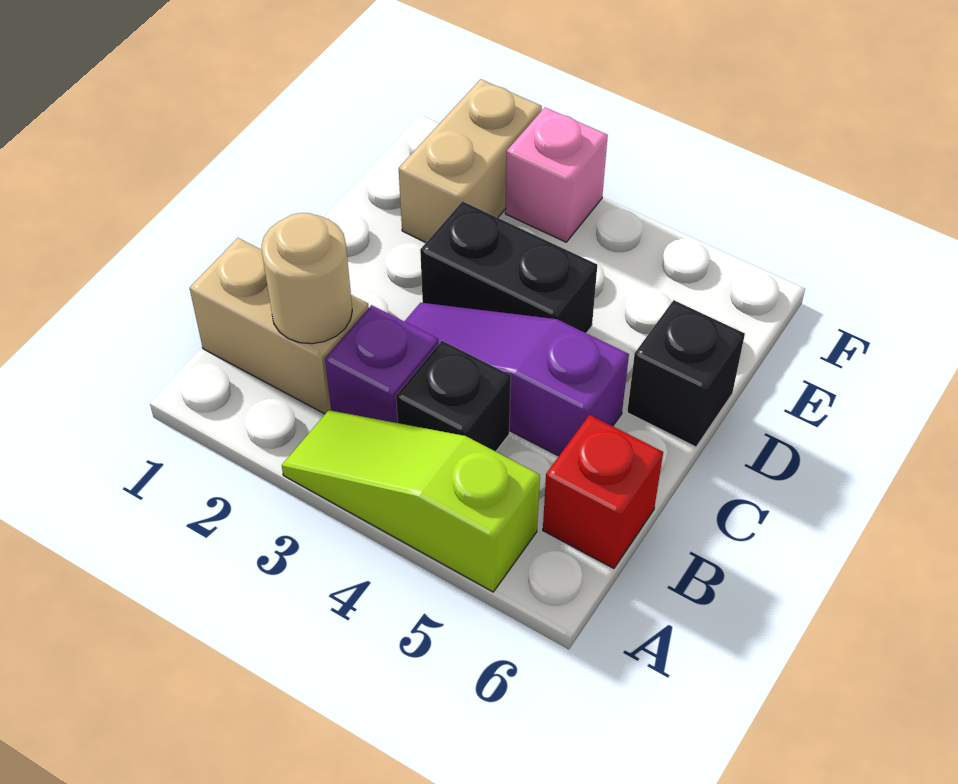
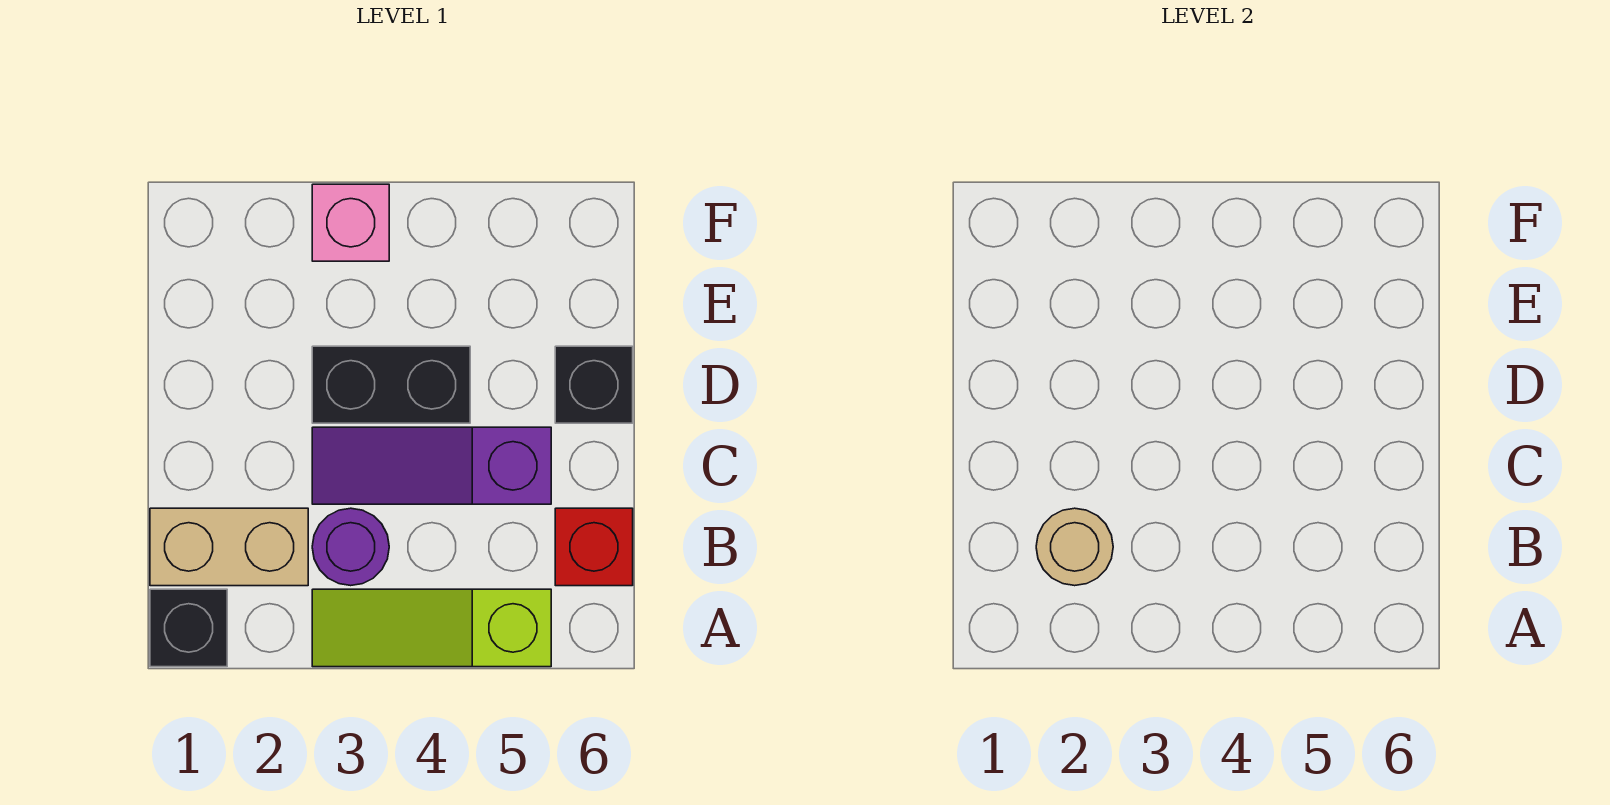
purple 1x1 brick [325,305,438,423] -> purple 1x1 round brick [312,508,389,586]
black 1x1 brick [396,341,511,452] -> black 1x1 brick moved to [150,589,227,667]
tan 1x2 brick [399,79,542,242] -> none

